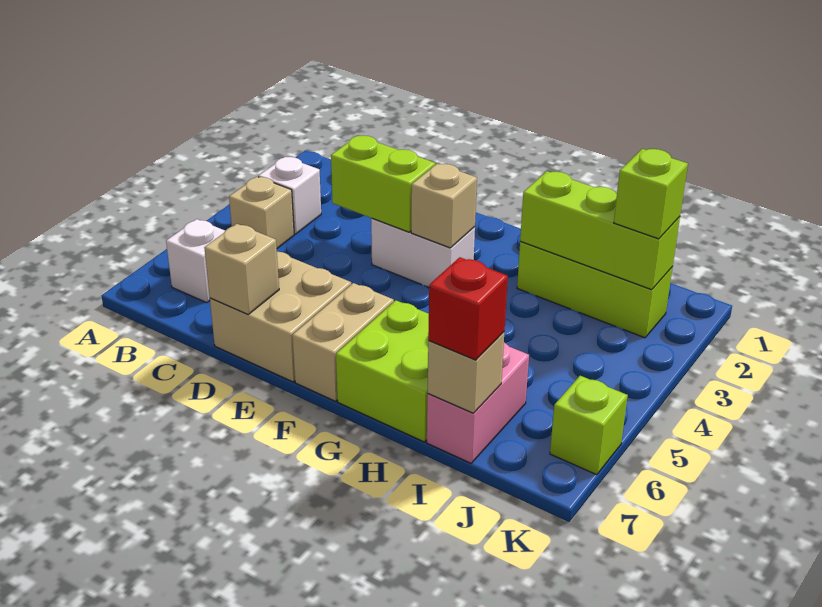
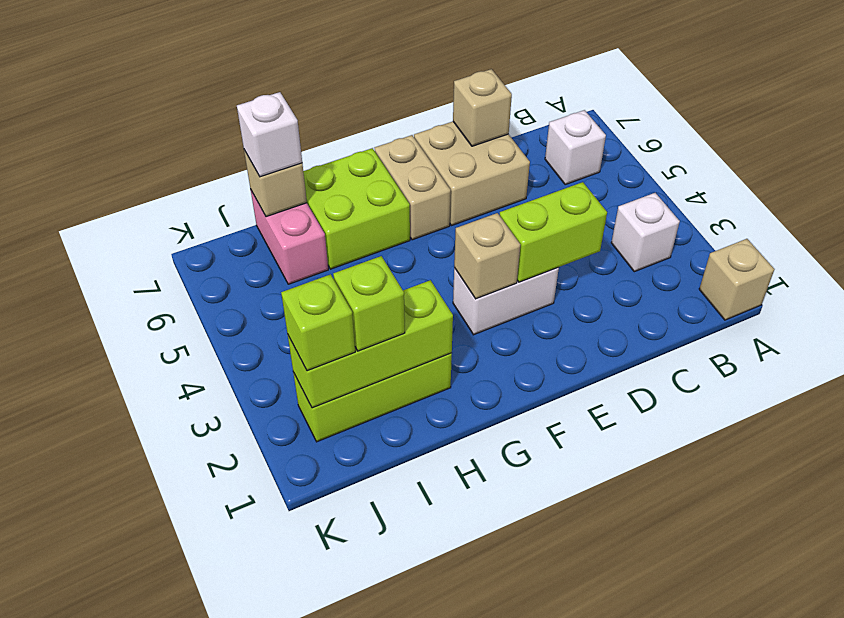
tan 1x1 brick [229,177,294,248] -> tan 1x1 brick moved to [699,239,774,320]
red 1x1 brick [428,257,508,360] -> white 1x1 brick [237,92,302,177]
lime 1x1 brick [550,376,628,475] -> lime 1x1 brick moved to [333,256,405,351]

